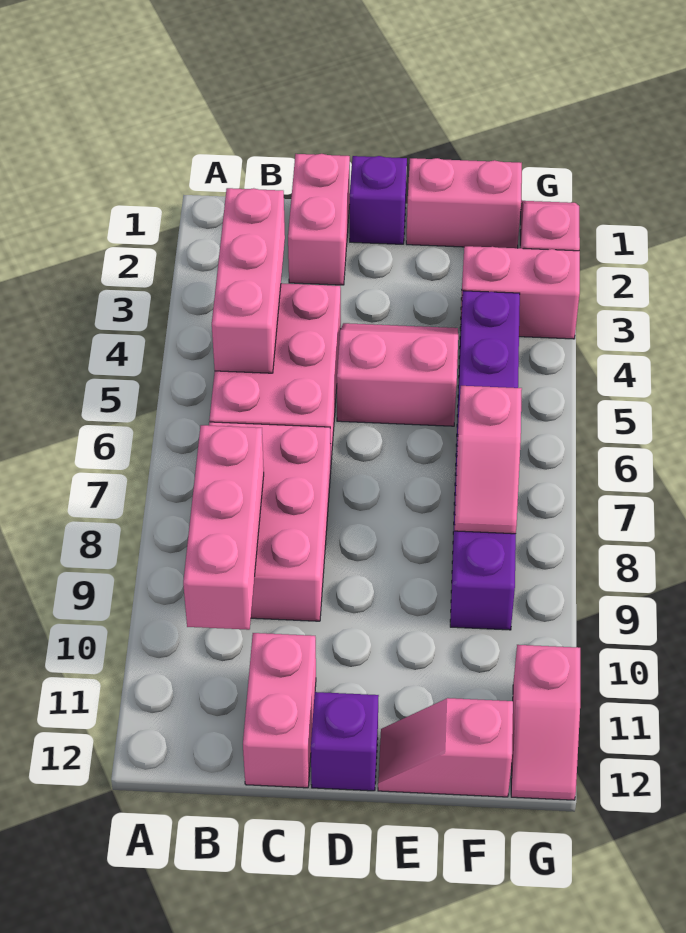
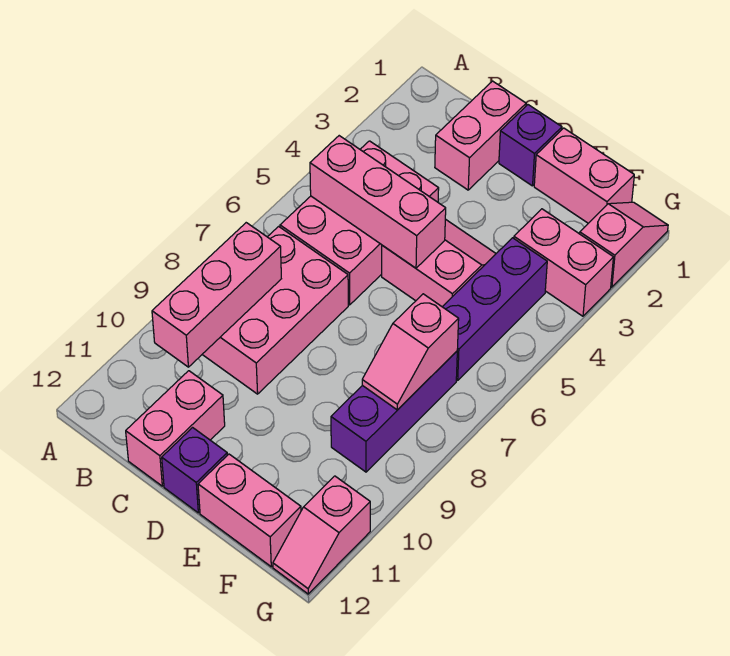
pink 1x3 brick [212,188,285,373] -> pink 1x3 brick turned to [310,136,446,268]
pink 1x2 slope [378,698,513,797] -> pink 1x2 brick [198,454,301,567]

